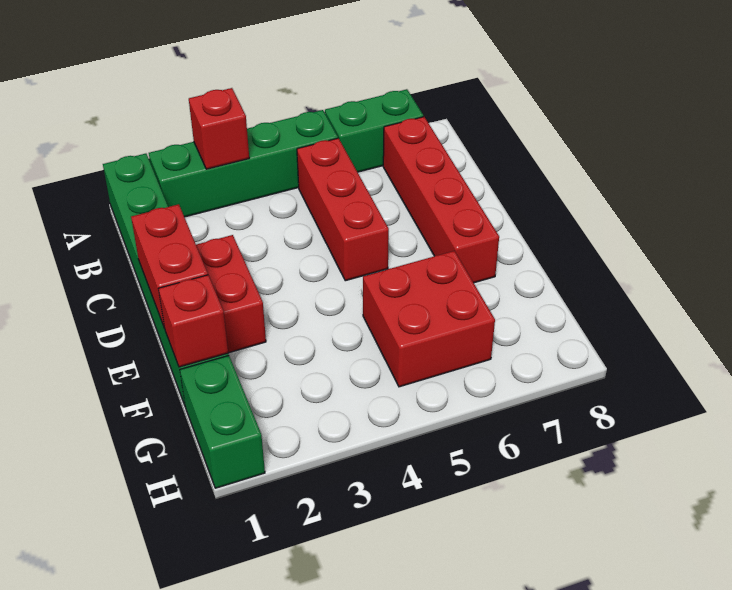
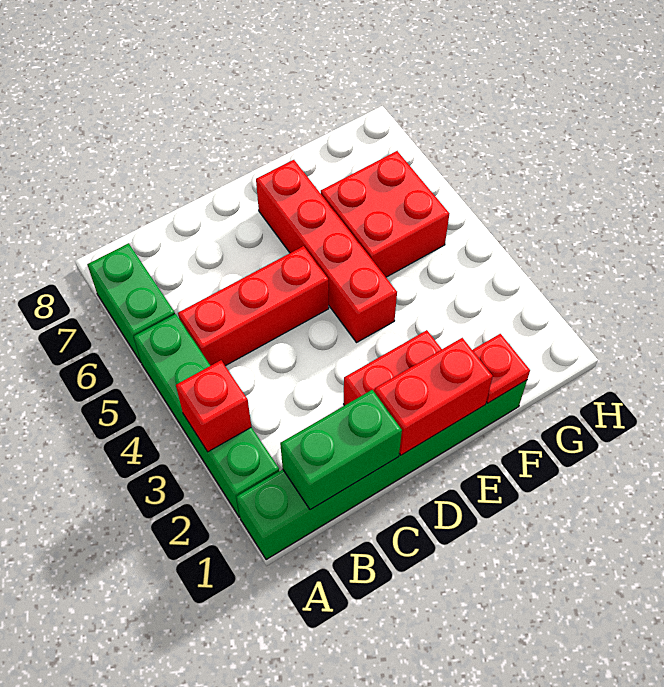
red 1x4 brick [383,117,499,283] -> red 1x4 brick turned to [256,160,397,342]
red 1x1 brick [158,275,228,367] -> red 1x1 plate [473,334,530,403]
green 1x2 brick [180,356,265,488] -> green 1x2 brick moved to [280,390,402,510]

